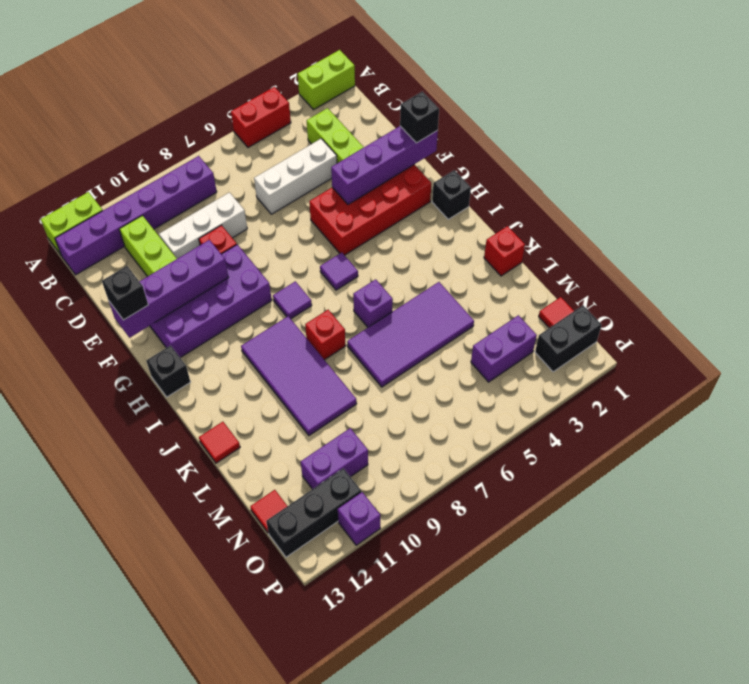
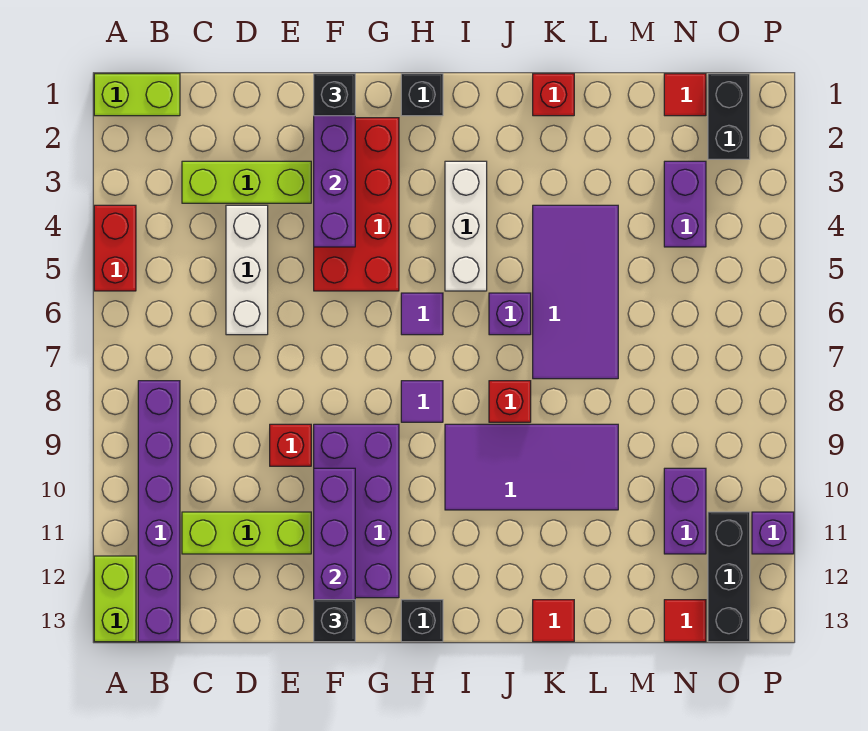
lime 1x2 brick [298,50,355,110] -> lime 1x2 brick turned to [94,74,180,116]
white 1x3 brick [159,192,247,259] -> white 1x3 brick moved to [445,161,487,291]

